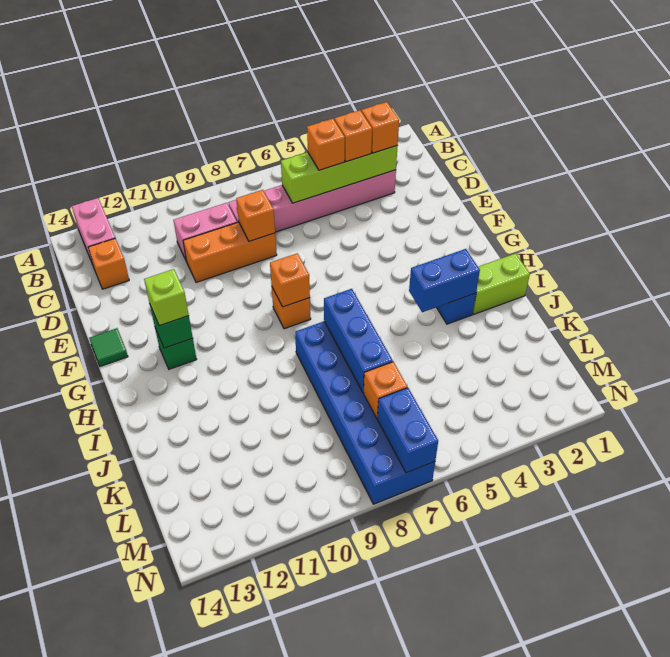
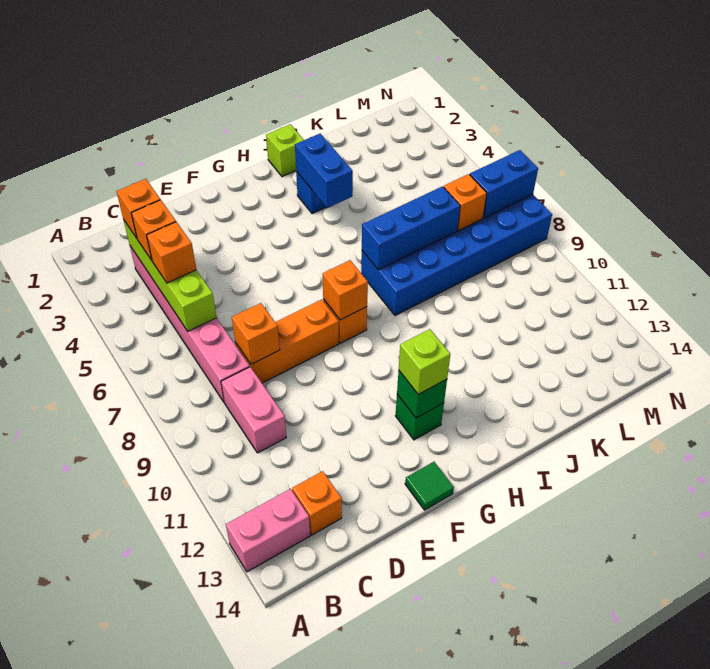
orange 1x3 brick [183,222,277,282] -> orange 1x3 brick turned to [235,300,339,383]
lime 1x2 brick [473,253,530,314] -> lime 1x1 brick [266,124,304,177]

